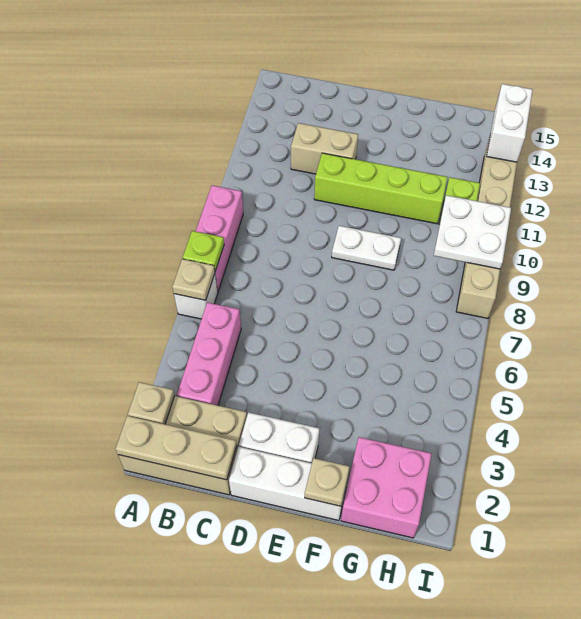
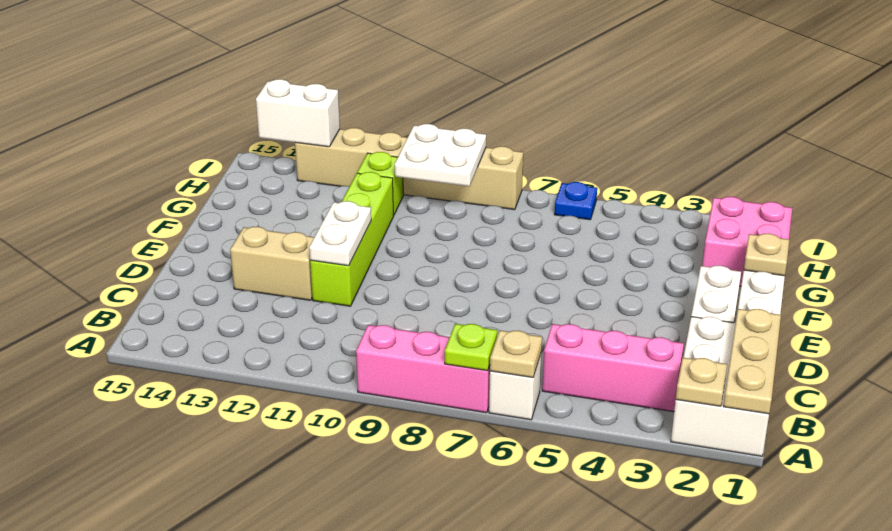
tan 2x3 brick [118,396,247,495] -> white 2x3 brick [671,317,769,456]
tan 1x2 brick [291,123,358,174] -> tan 1x2 brick turned to [230,227,314,300]
white 1x2 plate [332,226,401,270] -> white 1x2 plate moved to [309,201,371,266]
none -> blue 1x1 plate [554,182,597,220]

